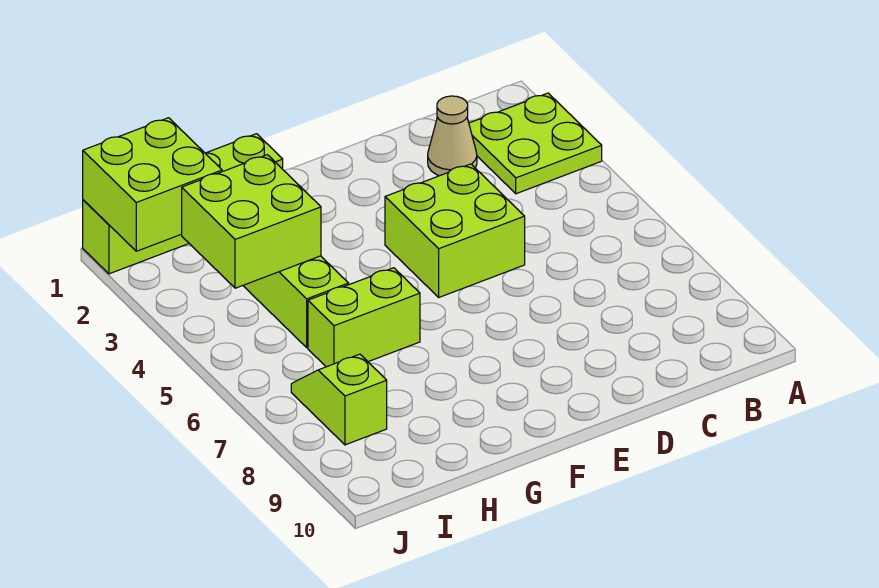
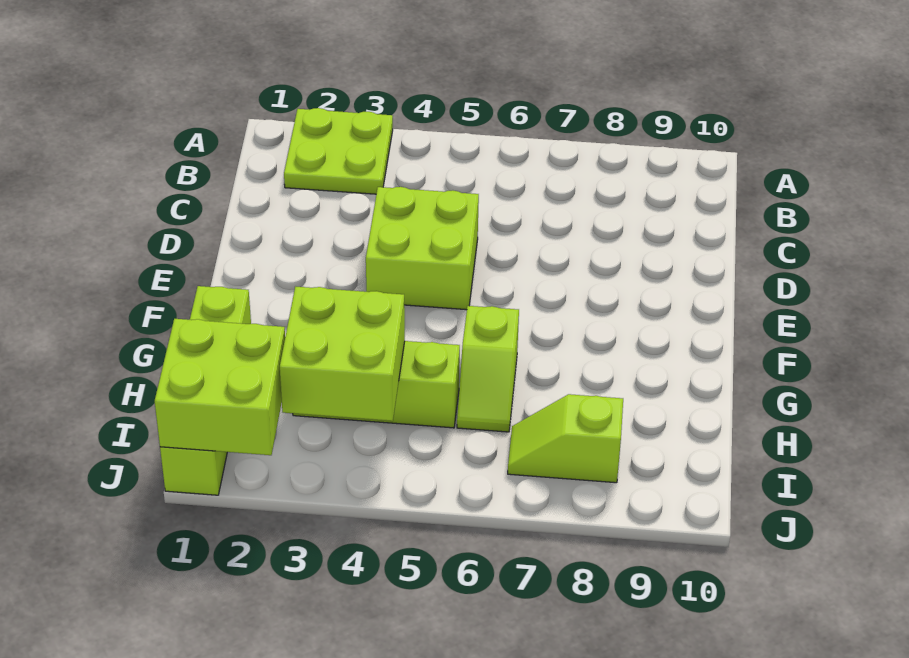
tan 1x1 cone [428,96,477,176] -> none
lime 1x2 brick [308,268,420,367] -> lime 1x2 slope [457,306,519,432]

